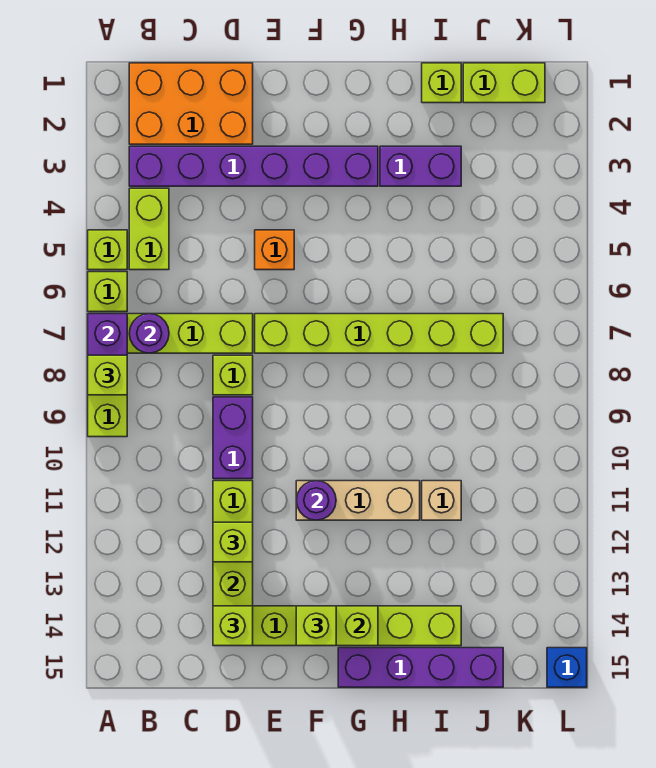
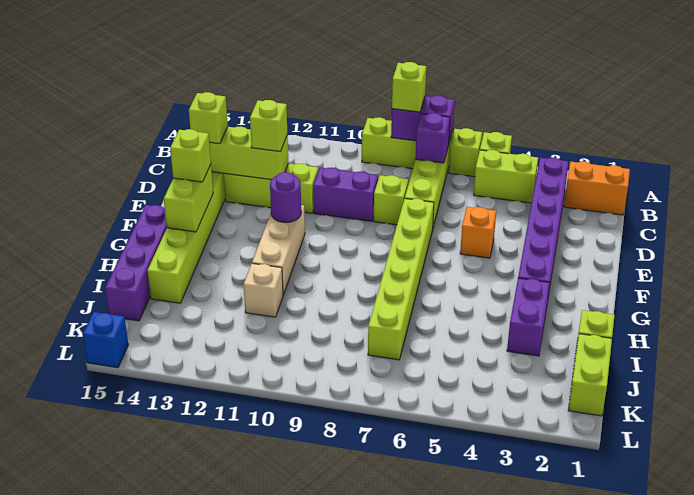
orange 2x3 brick [129,63,253,144] -> orange 1x2 brick [564,161,630,215]
purple 1x1 round brick [129,314,169,353] -> purple 1x1 brick [415,113,450,163]

